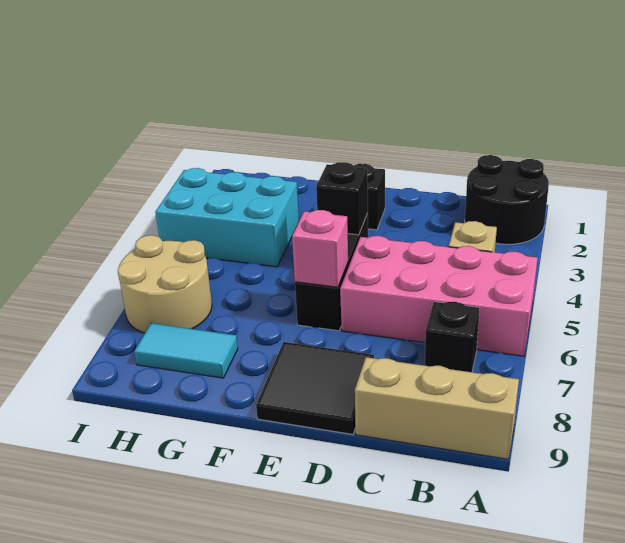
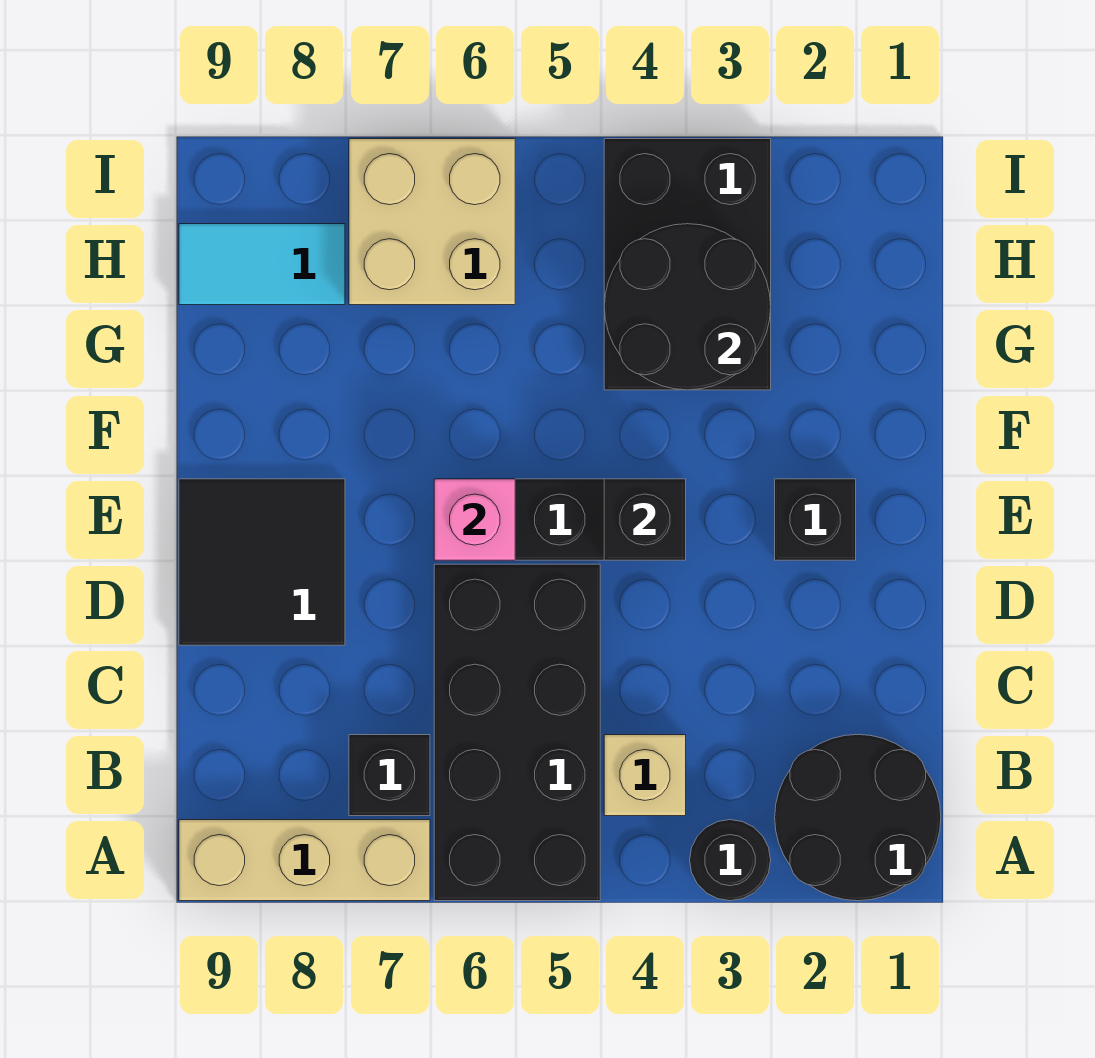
none -> black 1x1 round brick [690,820,771,901]
pink 2x4 brick [340,236,538,356] -> black 2x4 brick [434,564,600,901]
tan 1x3 brick [355,357,519,459] -> tan 1x3 brick turned to [179,820,430,901]
cyan 2x3 brick [155,168,299,267] -> black 2x3 brick [604,139,771,390]
none -> black 2x2 round brick [604,224,771,390]
cyan 1x2 tile [134,323,238,378] -> cyan 1x2 tile turned to [179,224,345,305]
tan 2x2 round brick [118,235,212,333] -> tan 2x2 brick [349,139,515,305]

